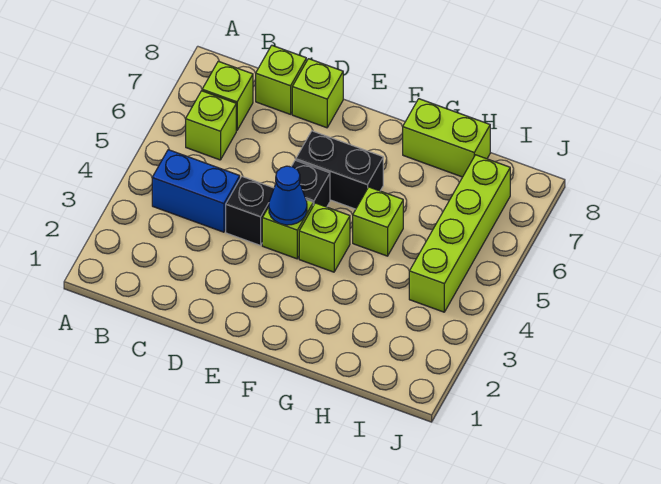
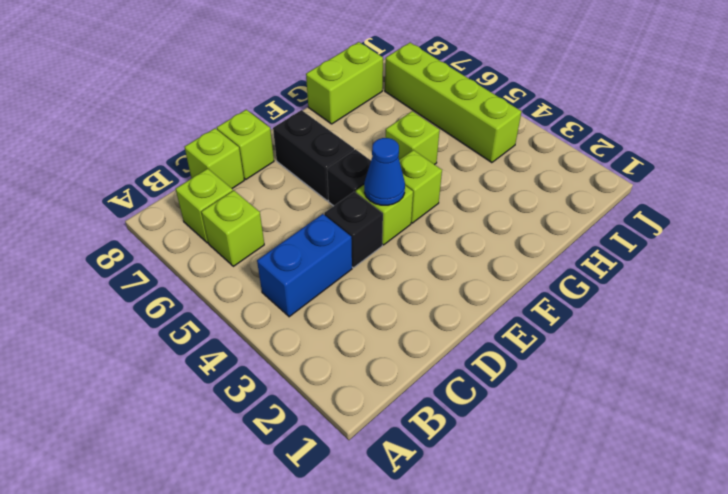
black 1x2 brick [296,131,383,209] -> black 1x2 brick turned to [273,110,354,201]

